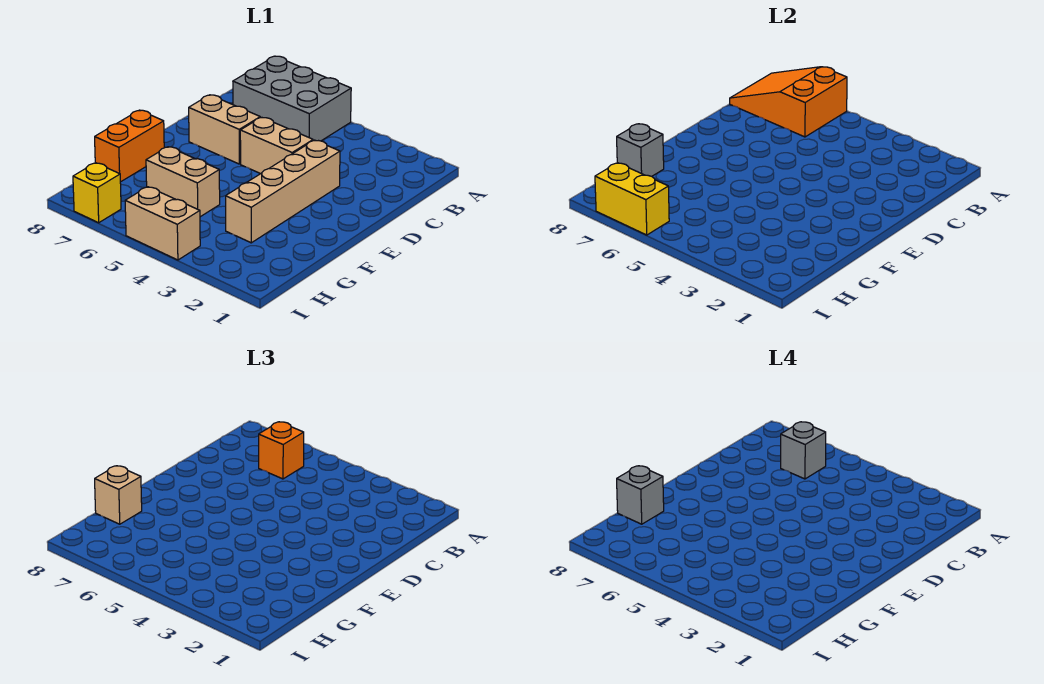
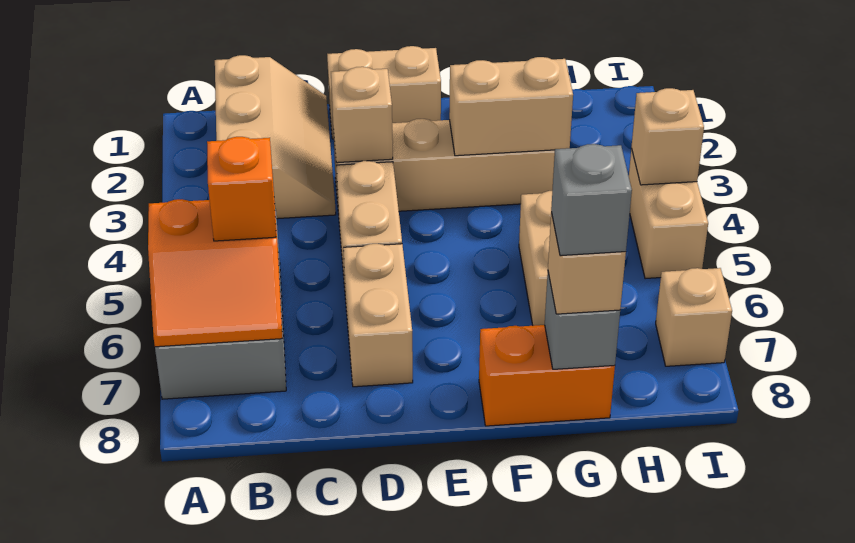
orange 2x3 slope [730,67,847,137] -> orange 2x2 slope [148,199,283,347]
none -> tan 2x3 slope [215,55,336,219]
grey 1x1 brick [781,422,826,479] -> none
none -> tan 1x2 brick [327,46,441,139]
none -> tan 1x1 brick [331,67,393,163]
none -> tan 1x2 brick [449,57,573,156]
none -> tan 1x1 brick [631,88,704,185]
yellow 1x2 brick [595,163,669,235] -> none
yellow 1x1 brick [73,163,121,223] -> tan 1x1 brick [656,268,732,366]

